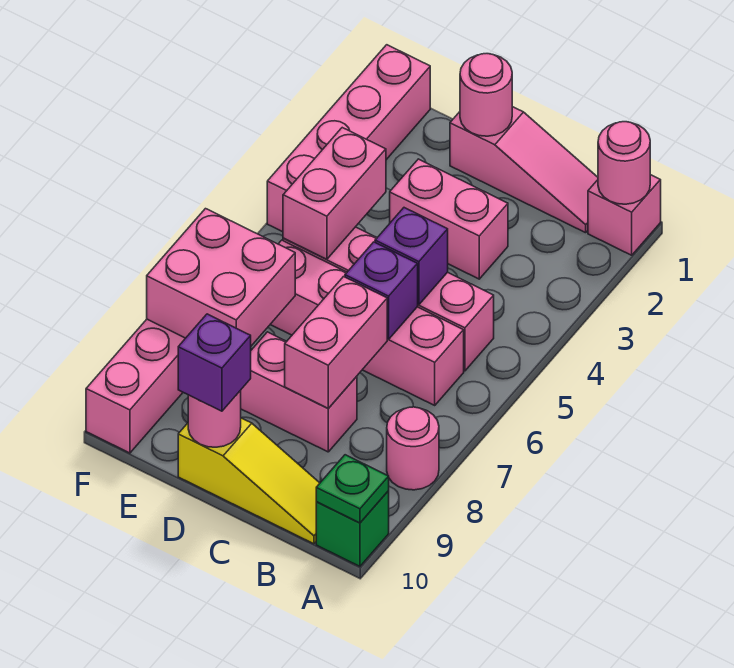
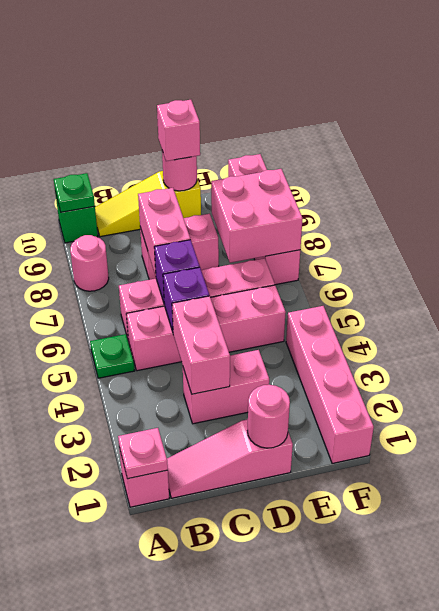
pink 1x1 round brick [598,122,650,204] -> pink 1x1 plate [118,428,168,479]
none -> green 1x1 plate [90,334,134,378]
purple 1x1 brick [178,314,251,411] -> pink 1x1 brick [157,100,200,161]
pink 1x2 brick [283,128,386,259] -> pink 1x2 brick moved to [172,296,230,394]

